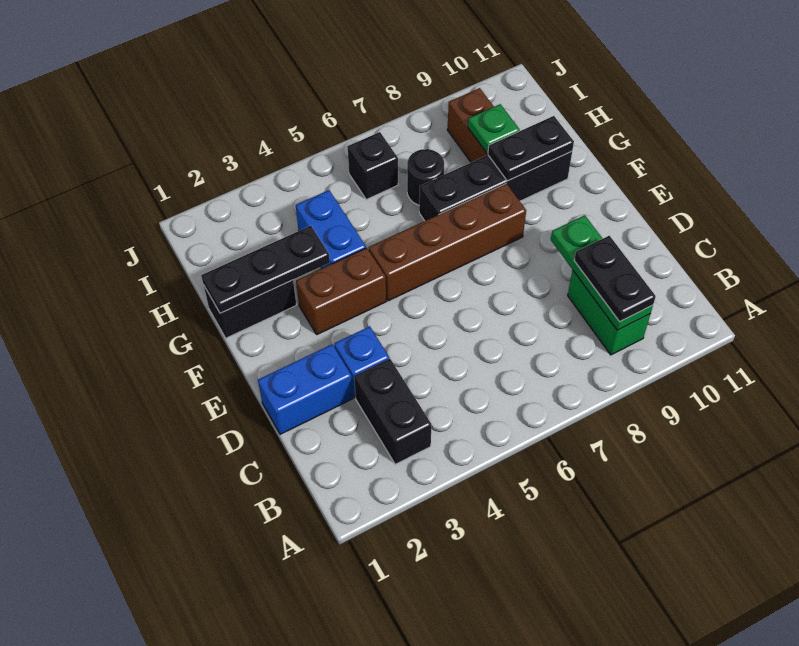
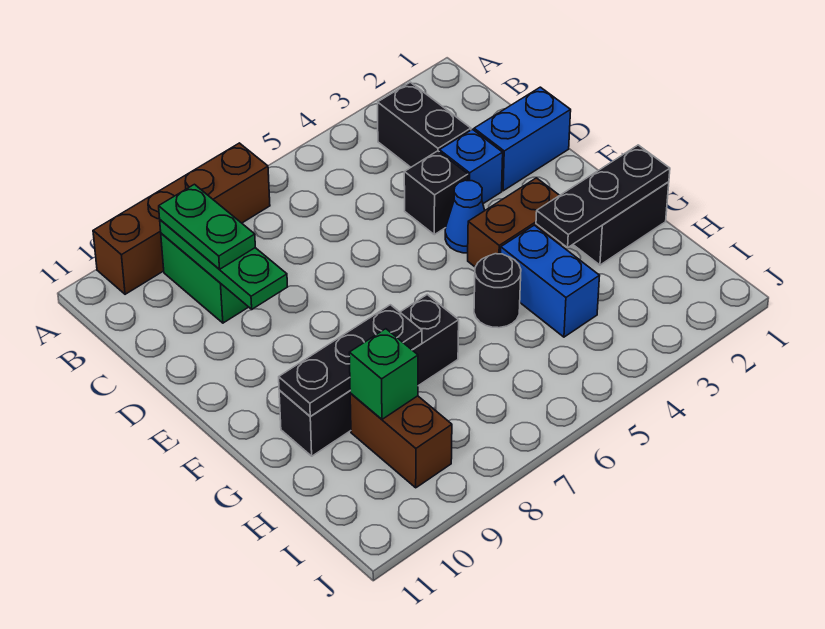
black 1x2 plate [574,236,656,322] -> green 1x2 plate [159,184,255,269]
none -> blue 1x1 cone [445,180,485,253]
brown 1x4 brick [369,183,526,301] -> brown 1x4 brick moved to [93,143,270,294]
black 1x2 plate [488,116,574,181] -> black 1x3 plate [279,305,422,416]
black 1x1 round brick [407,149,444,205] -> black 1x1 round brick moved to [474,254,521,328]
green 1x1 plate [468,104,520,153] -> green 1x1 brick [349,329,418,419]
black 1x1 brick [347,132,398,199] -> black 1x1 brick moved to [404,151,468,235]

